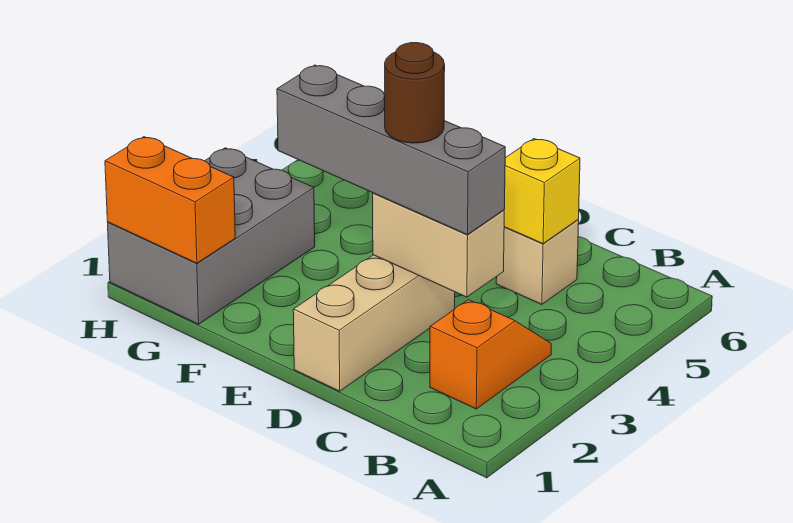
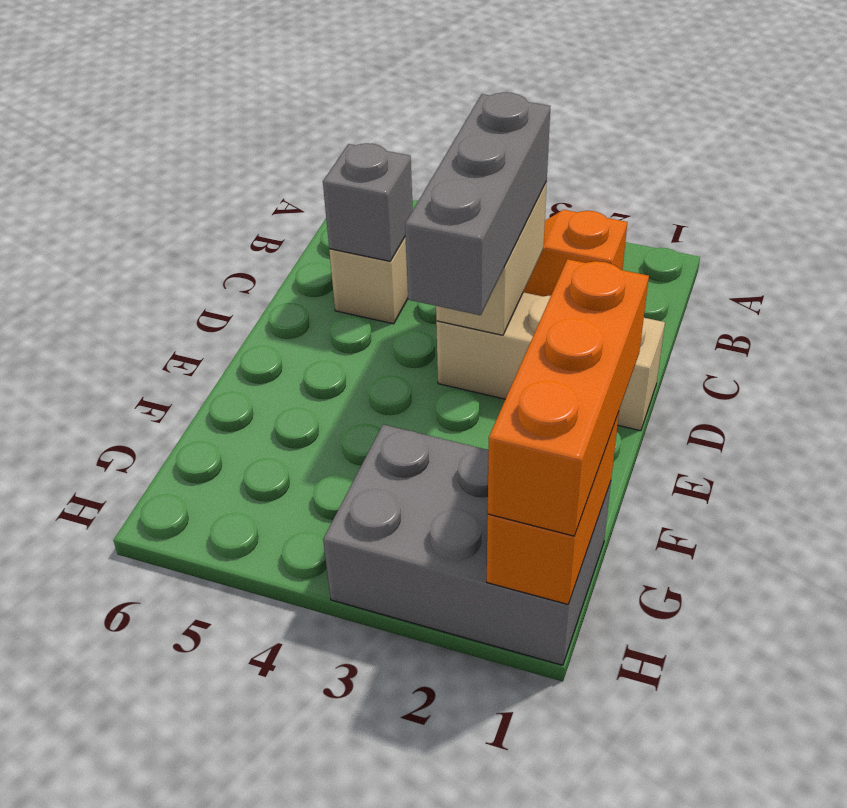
grey 1x4 brick [277,65,505,235] -> grey 1x3 brick [405,92,550,315]
yellow 1x1 brick [504,139,580,244] -> grey 1x1 brick [323,143,413,261]
brown 1x1 round brick [385,43,445,143] -> none
none -> orange 1x3 brick [488,259,649,536]

